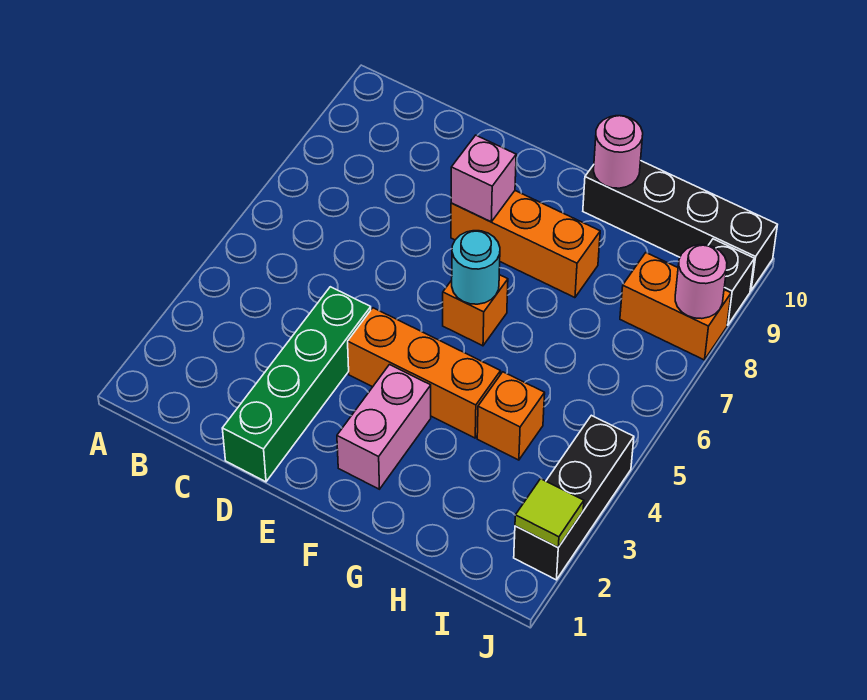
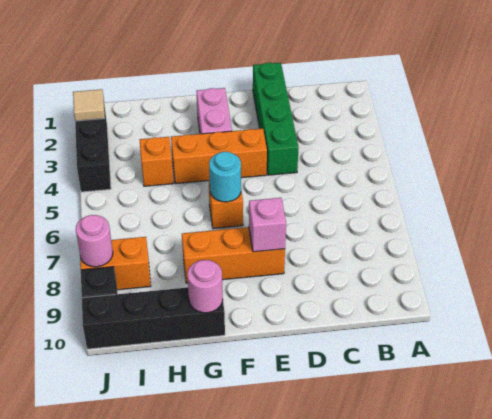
lime 1x1 tile [515,479,584,547] -> tan 1x1 tile [73,89,105,121]

